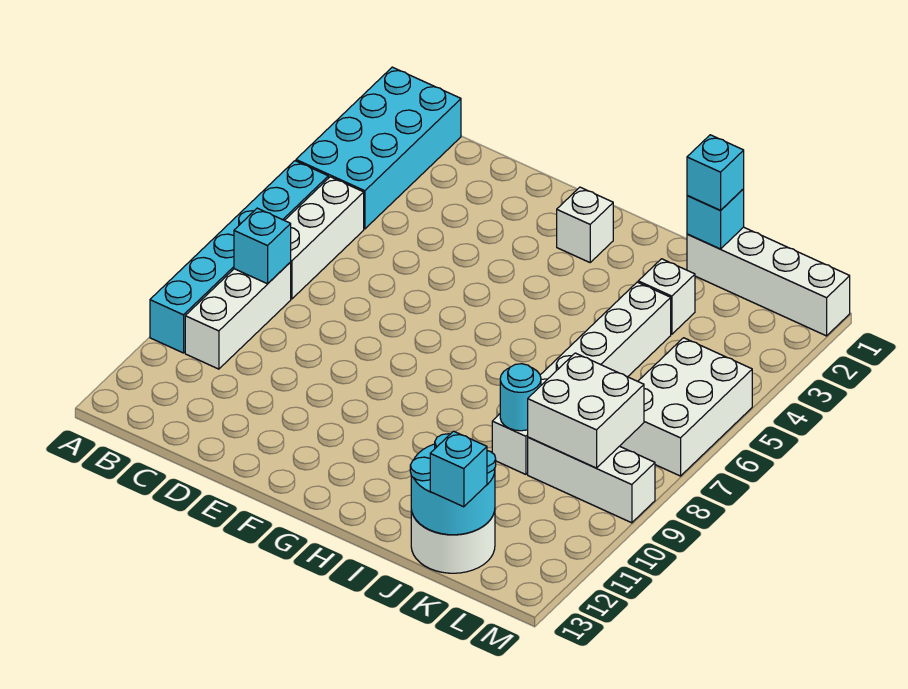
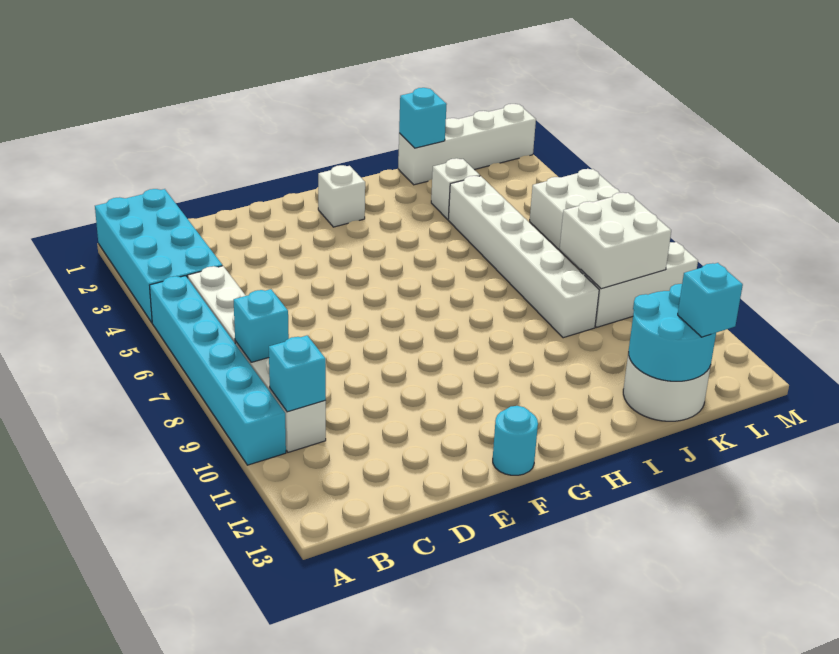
cyan 1x1 brick [687,135,744,210] -> cyan 1x1 brick moved to [269,336,326,412]
cyan 1x1 round brick [500,364,541,431] -> cyan 1x1 round brick moved to [493,406,538,475]

